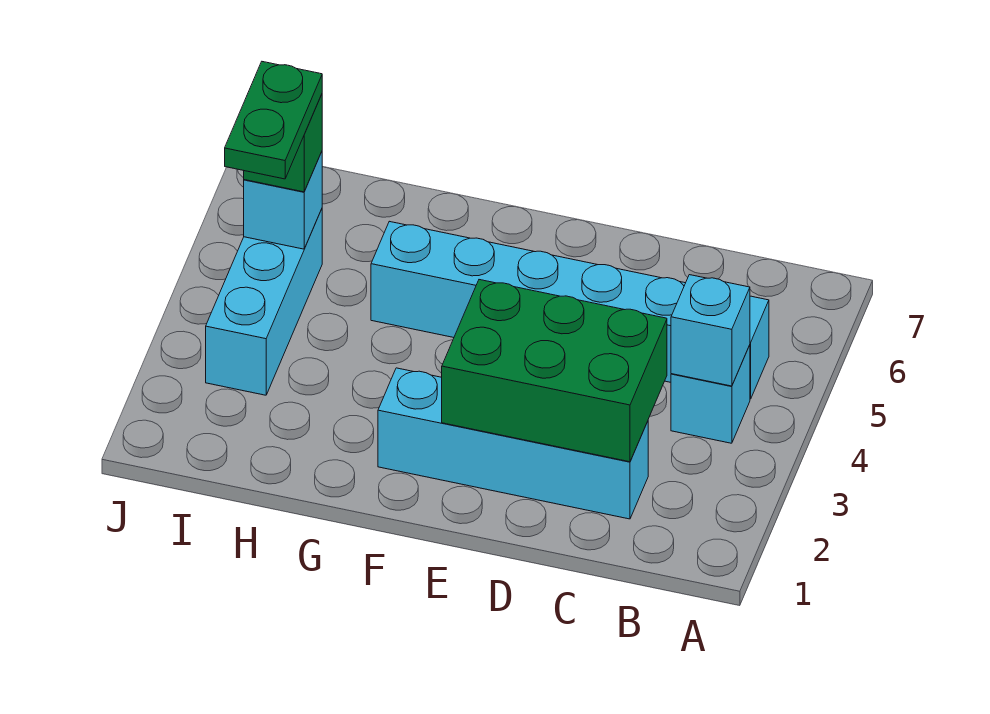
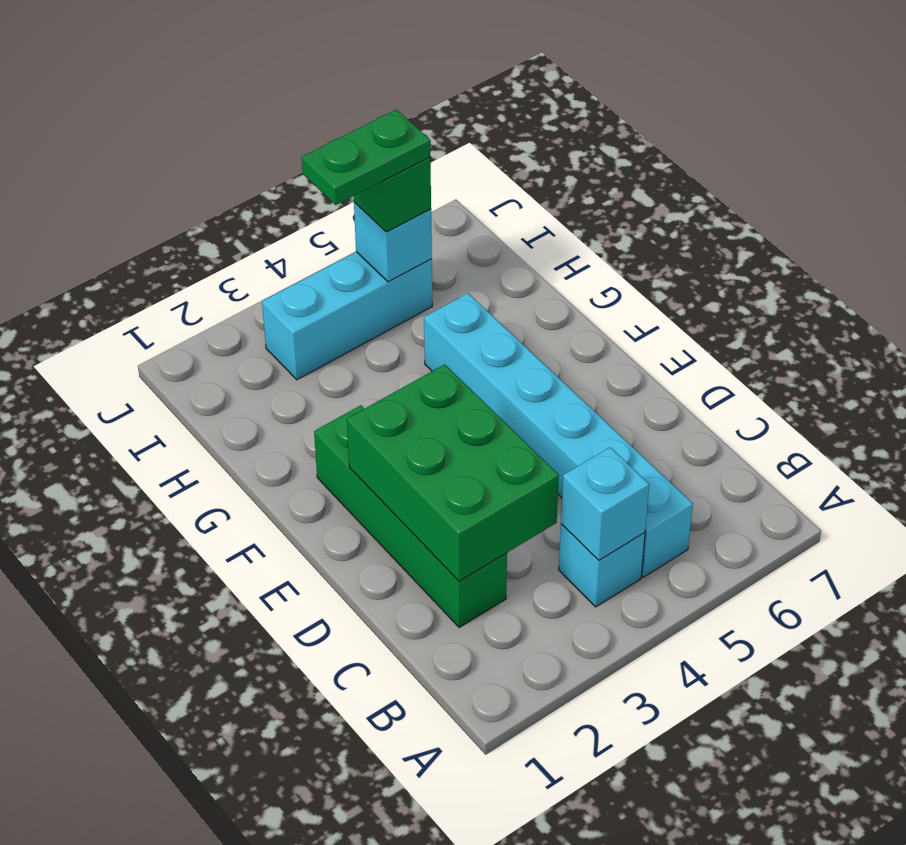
cyan 1x4 brick [378,368,648,519] -> green 1x4 brick [314,405,507,628]

